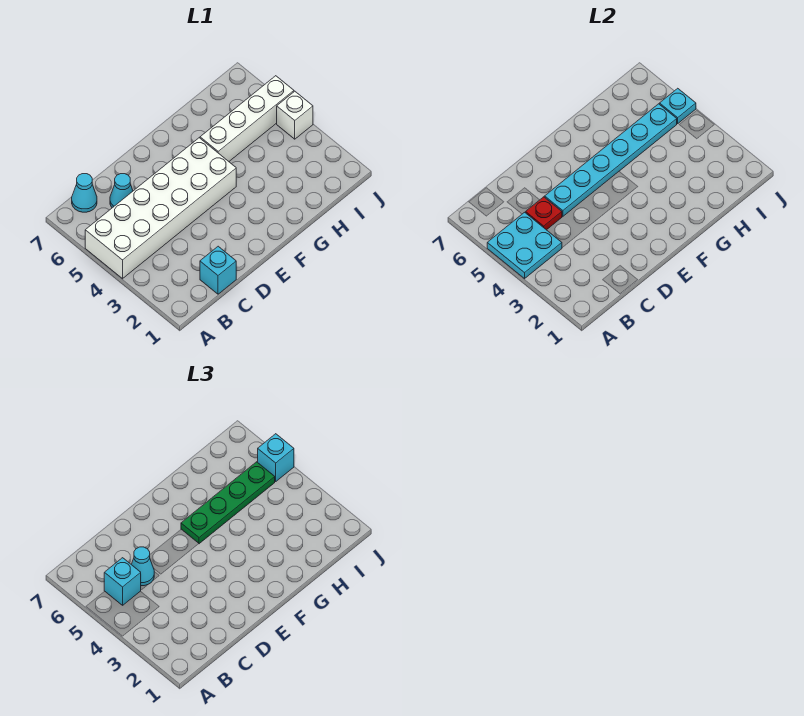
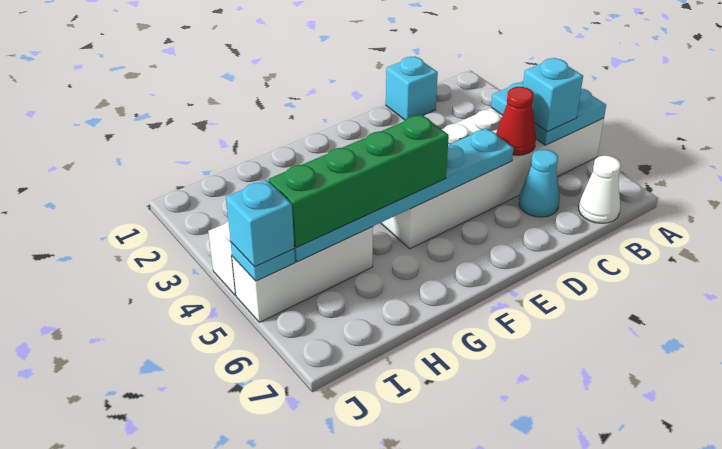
cyan 1x1 cone [72,174,97,212] -> white 1x1 cone [579,156,621,223]
red 1x1 plate [526,197,562,230] -> red 1x1 cone [496,87,536,155]
cyan 1x1 cone [131,547,154,586] -> none
green 1x4 plate [181,462,275,544] -> green 1x4 brick [269,114,449,247]
white 1x4 brick [200,76,294,161] -> white 1x3 brick [232,227,373,322]

